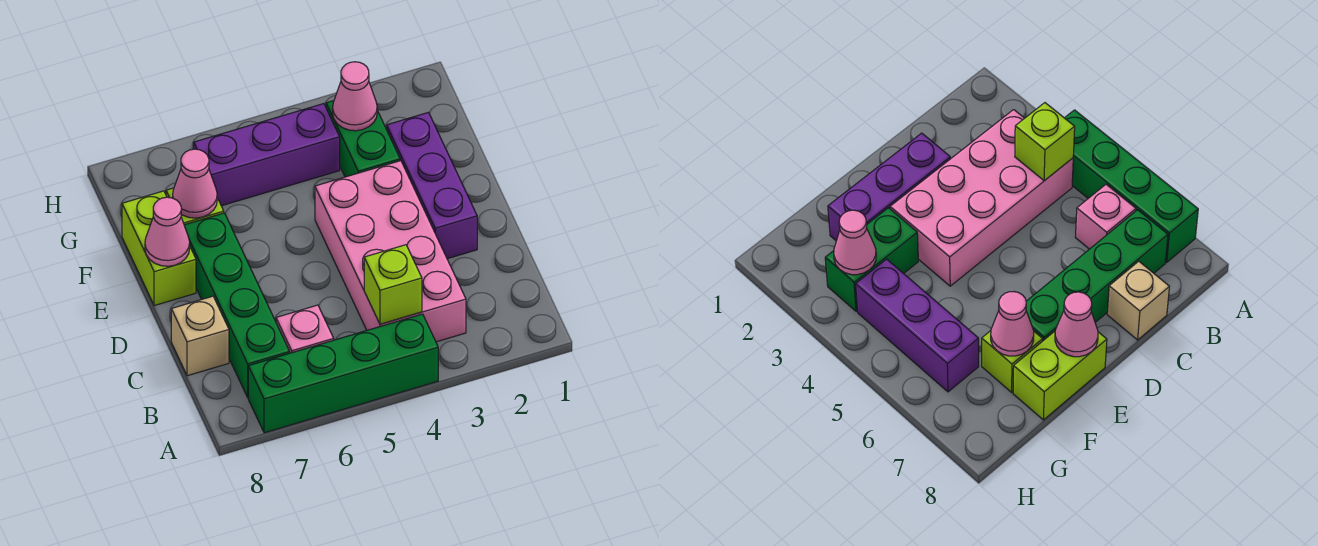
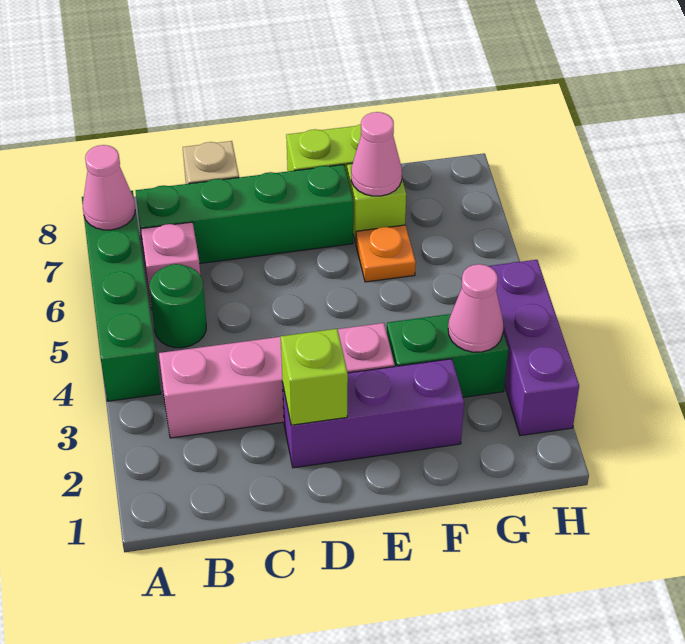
pink 2x4 brick [315,161,466,342] -> pink 1x4 brick [159,323,395,438]
lime 1x1 brick [364,245,422,324] -> lime 1x1 brick moved to [281,329,348,425]
none -> green 1x1 round brick [150,264,206,348]
pink 1x1 cone [145,197,190,266] -> pink 1x1 cone moved to [83,145,135,230]
none -> orange 1x1 plate [356,225,416,282]
purple 1x3 brick [194,104,340,206] -> purple 1x3 brick moved to [489,260,579,436]

